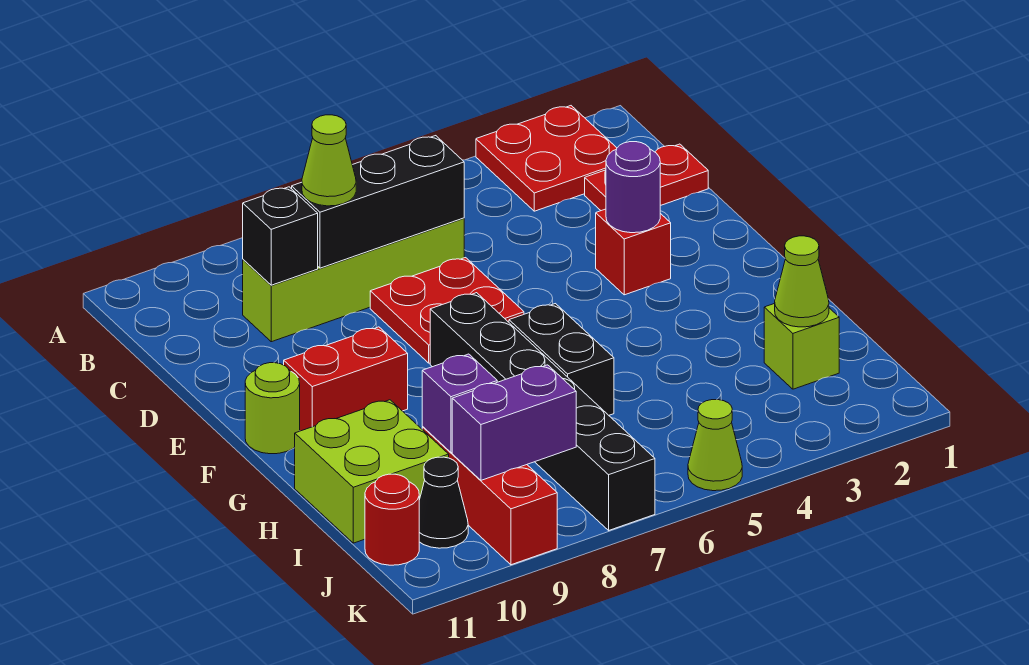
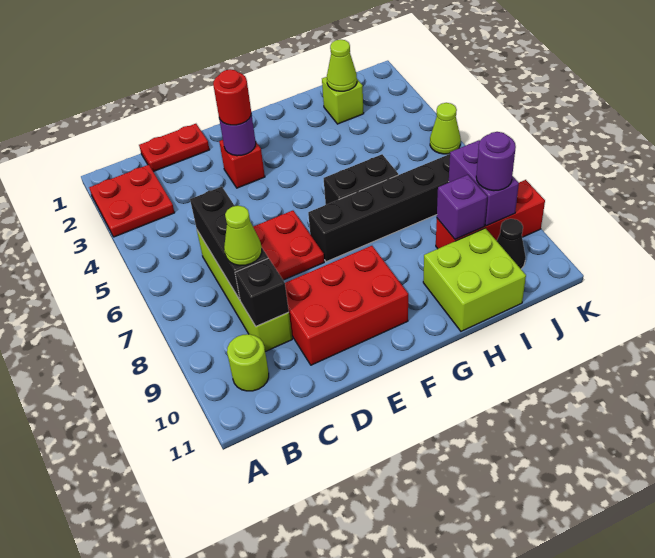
red 1x2 plate [585,144,708,211] -> red 1x2 plate turned to [139,124,209,172]
red 1x2 brick [284,327,408,431] -> red 2x3 brick [285,246,408,365]
lime 1x1 round brick [245,363,300,454] -> lime 1x1 round brick moved to [227,334,269,391]
none -> purple 1x1 round brick [476,132,516,191]
red 1x1 round brick [365,474,419,565] -> red 1x1 round brick moved to [213,69,251,125]

